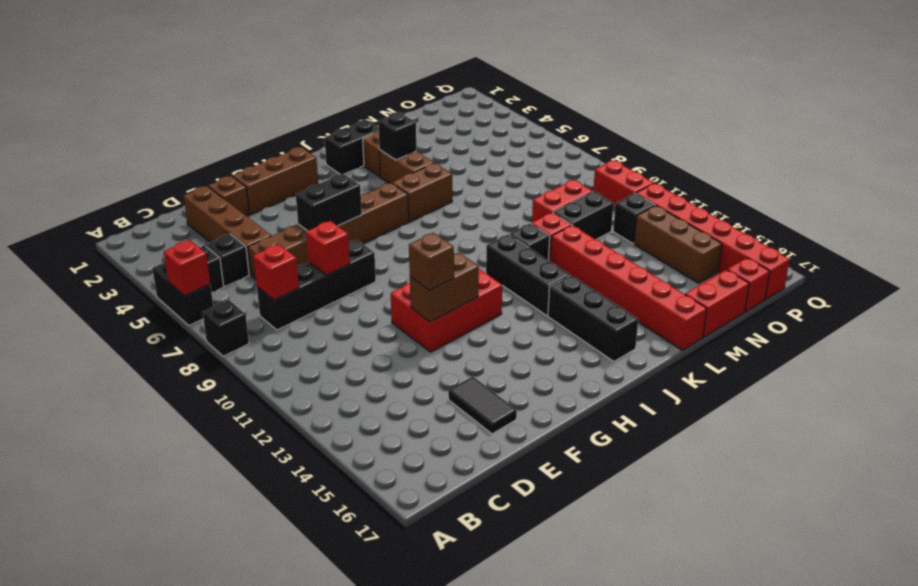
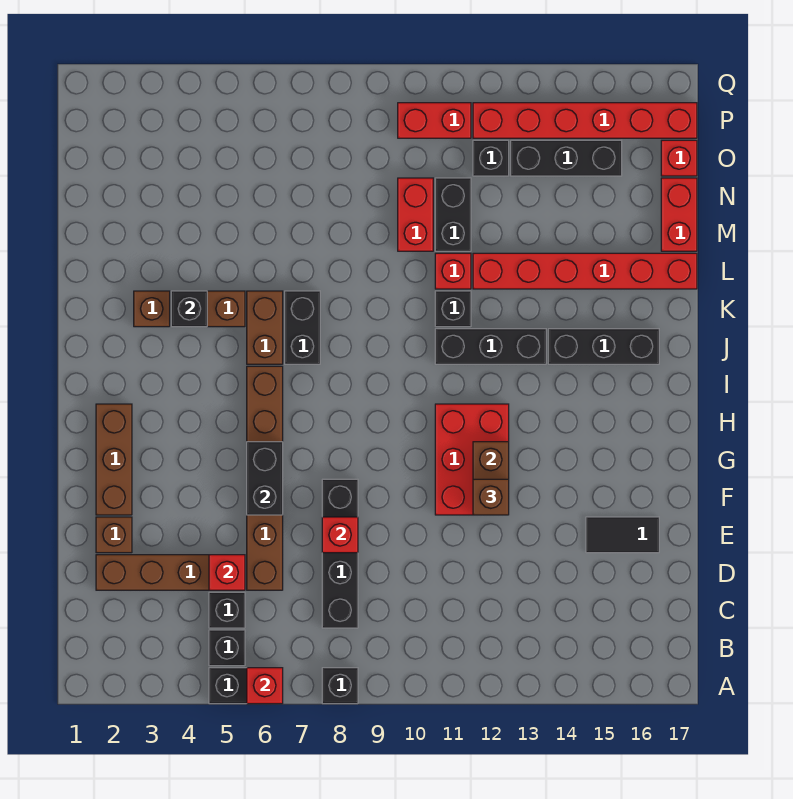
red 1x1 brick [253,244,299,300] -> red 1x1 brick moved to [209,555,245,590]
black 1x2 brick [325,120,379,174] -> black 1x2 brick moved to [285,291,320,364]
brown 1x3 brick [634,206,722,283] -> black 1x3 brick [511,140,622,176]

